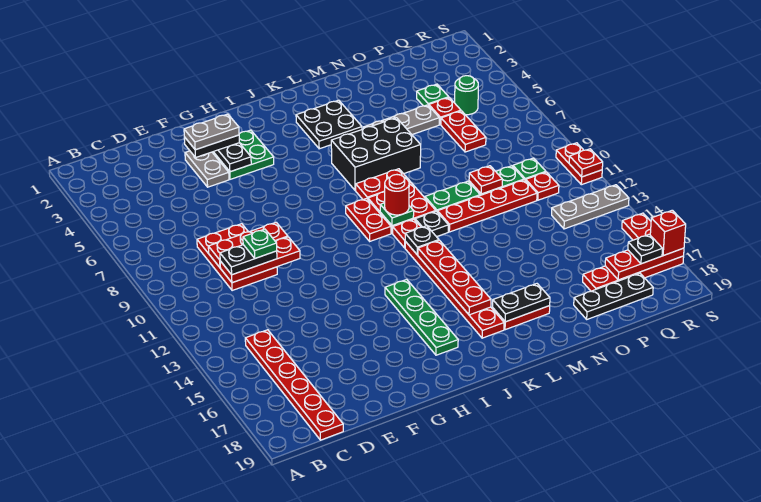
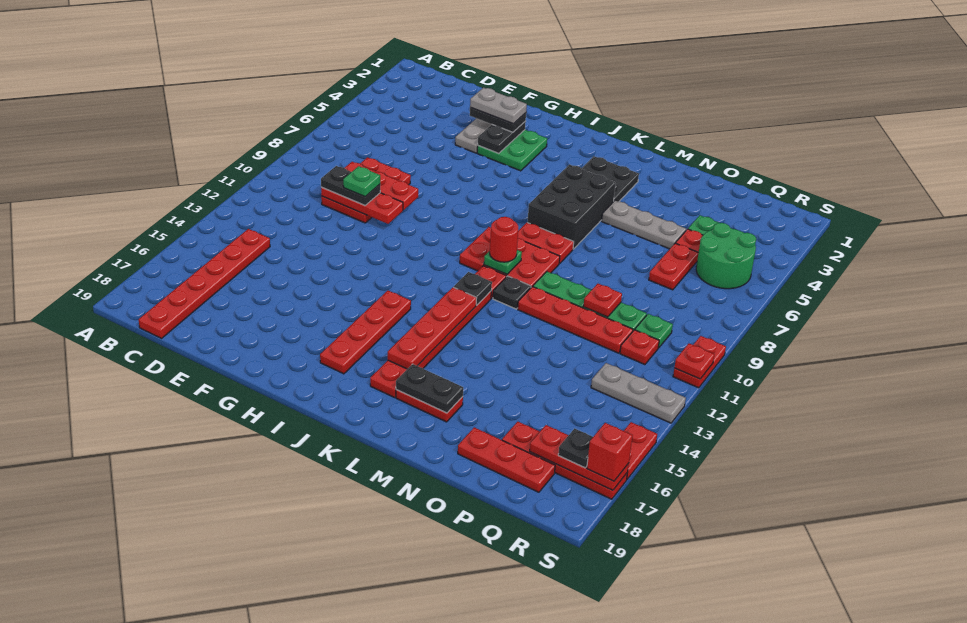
green 1x4 plate [385,279,458,355] -> red 1x4 plate [320,291,411,374]
black 2x3 brick [331,118,421,191] -> black 2x3 brick turned to [527,164,616,249]
black 1x3 plate [574,273,653,319] -> red 1x3 plate [458,427,555,492]
green 1x1 round brick [455,76,478,115] -> green 2x2 round brick [696,223,756,289]

